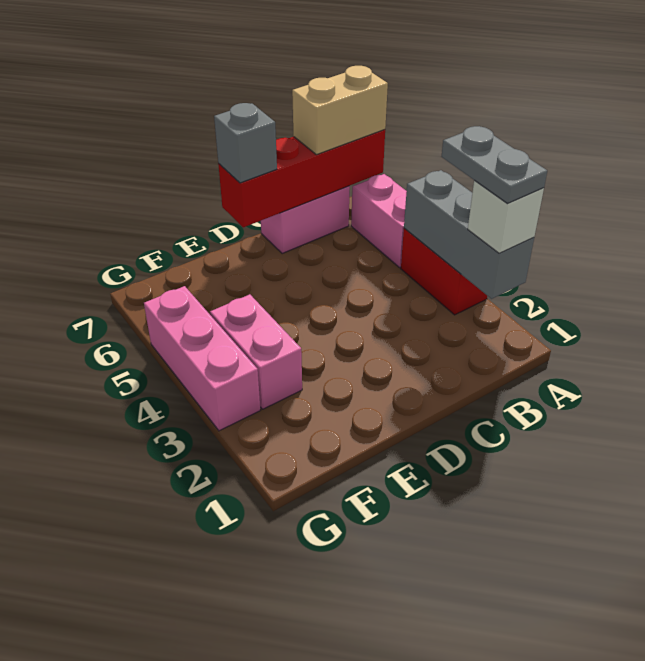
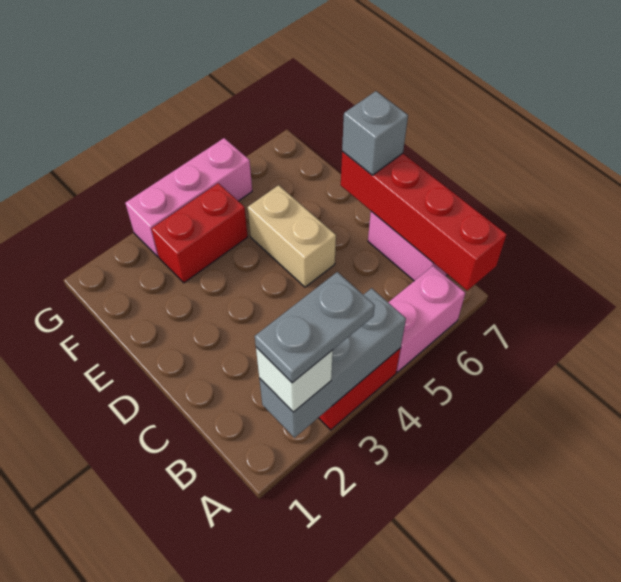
tan 1x2 brick [292,66,388,155] -> tan 1x2 brick moved to [248,185,336,287]
pink 1x2 brick [210,294,302,409] -> red 1x2 brick [151,183,248,283]

